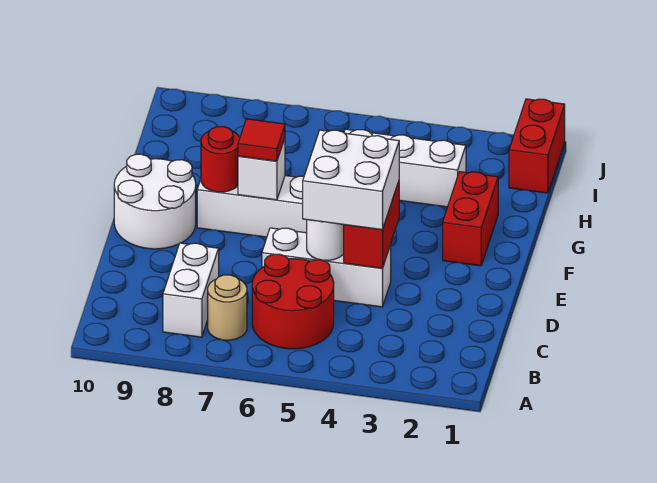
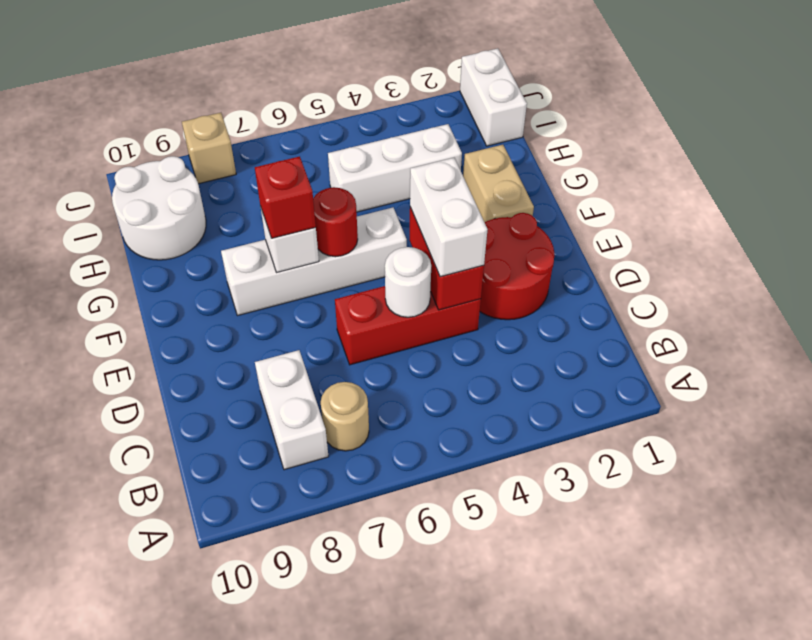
red 2x2 round brick [252,254,334,349] -> red 2x2 round brick moved to [480,213,554,320]
white 1x3 brick [262,228,391,307] -> red 1x3 brick [335,286,481,365]
white 2x2 brick [303,130,399,230] -> white 1x2 brick [410,158,488,277]
white 2x2 round brick [114,154,196,249] -> white 2x2 round brick moved to [112,156,206,260]
red 1x2 brick [443,172,498,266] -> tan 1x2 brick [463,145,534,222]
red 1x1 tile [238,119,285,161] -> red 1x1 brick [255,156,316,238]
red 1x1 round brick [201,127,240,192] -> red 1x1 round brick moved to [313,187,358,257]
red 1x2 brick [509,99,565,193] -> white 1x2 brick [460,48,527,146]
none -> tan 1x1 brick [182,113,236,184]

